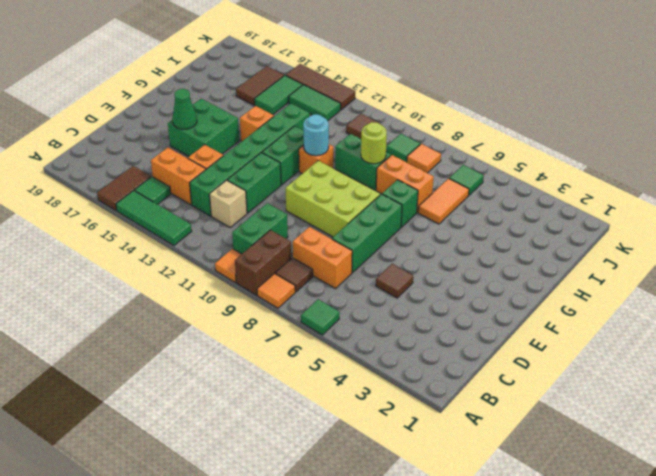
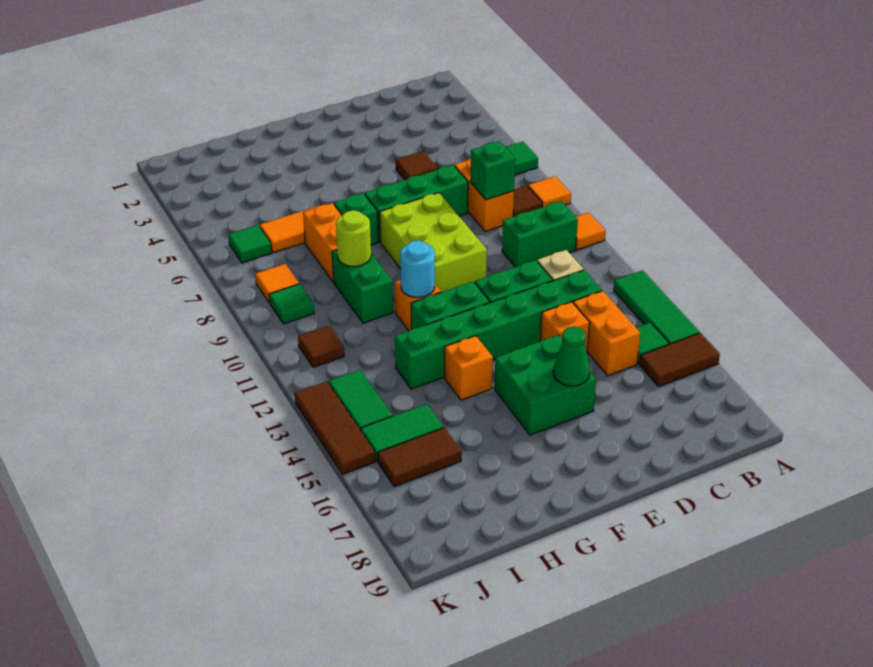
brown 1x2 brick [235,230,291,295] -> none
none -> green 1x1 brick [470,141,515,200]

